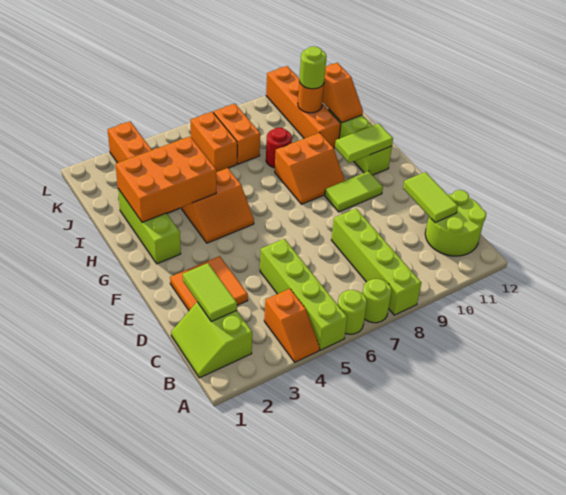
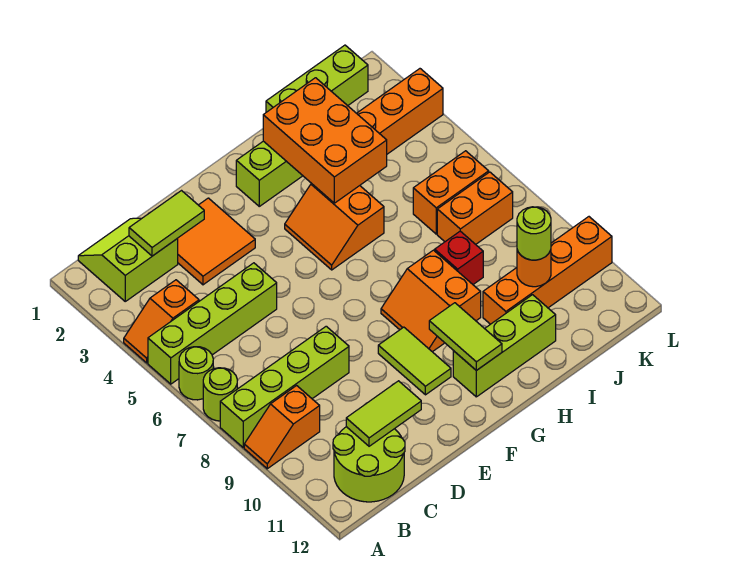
none -> lime 1x3 brick [266,45,368,112]
red 1x1 round brick [266,127,292,168] -> red 1x1 brick [435,231,483,284]
orange 1x2 slope [322,63,363,123] -> orange 1x2 slope moved to [244,386,320,469]

